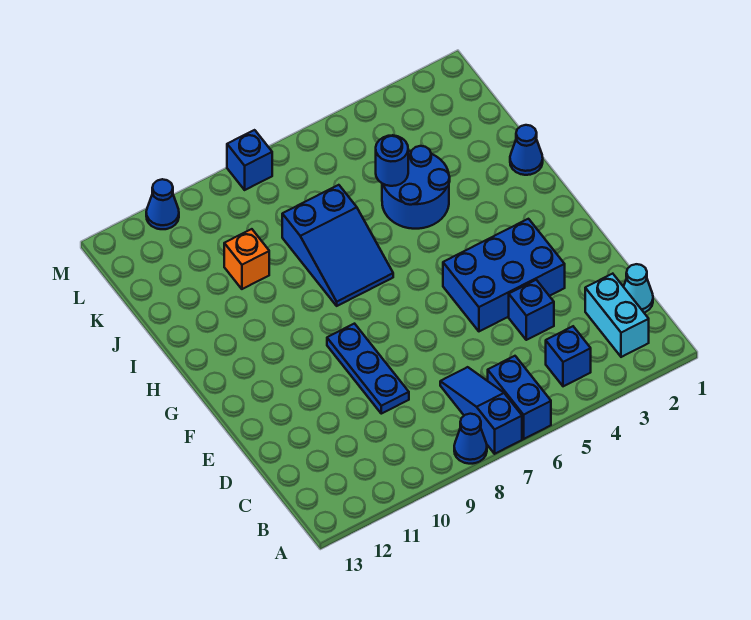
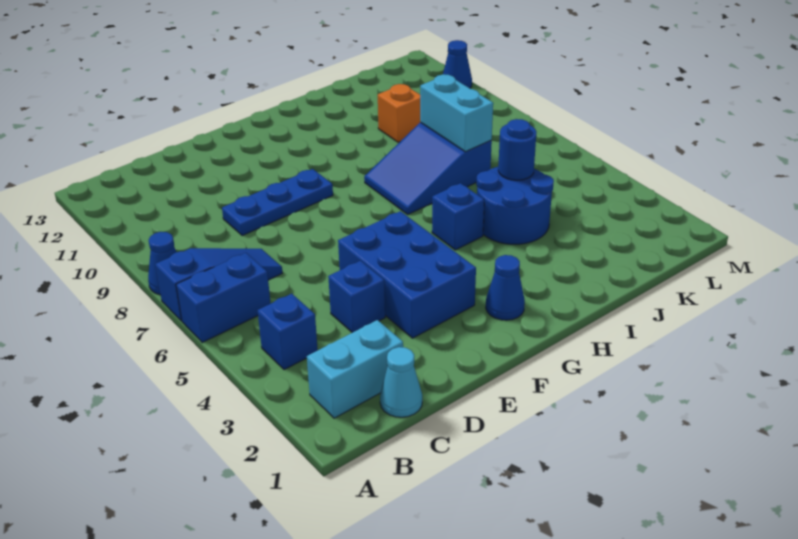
blue 1x1 cone [510,125,543,175] -> blue 1x1 cone moved to [486,255,525,320]
none -> cyan 1x2 brick [420,74,493,152]
blue 1x1 brick [227,130,272,190] -> blue 1x1 brick moved to [432,183,484,250]

